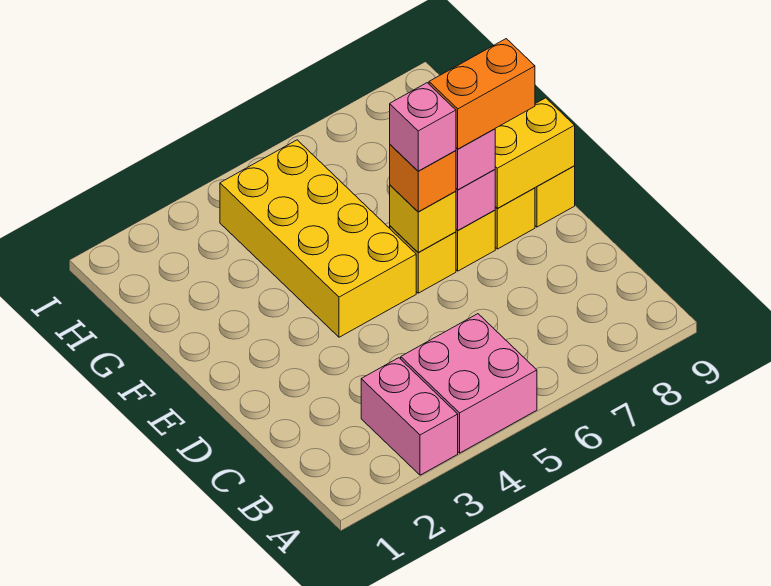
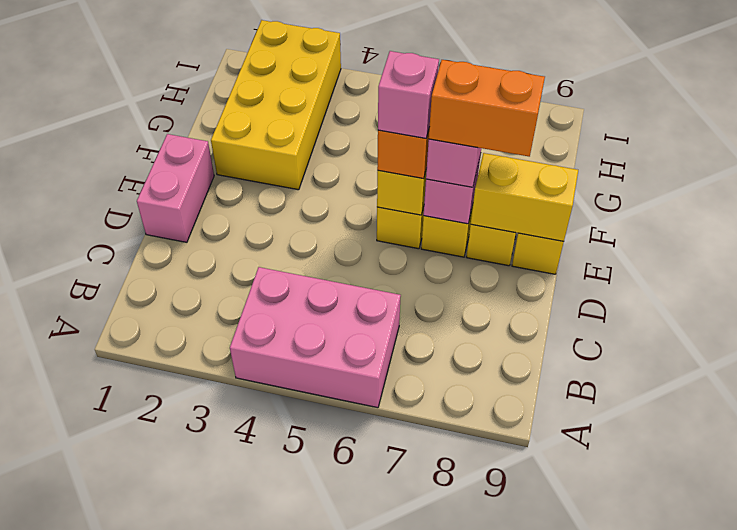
pink 1x2 brick [361,358,458,475] -> pink 1x2 brick moved to [137,134,214,242]
pink 2x2 brick [401,314,537,453] -> pink 2x3 brick [230,267,401,408]
yellow 2x4 brick [220,140,416,337] -> yellow 2x4 brick moved to [211,20,341,190]

